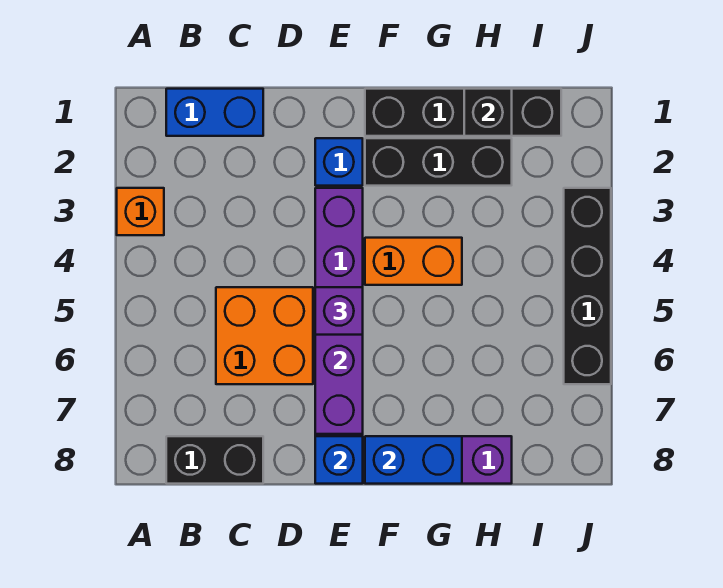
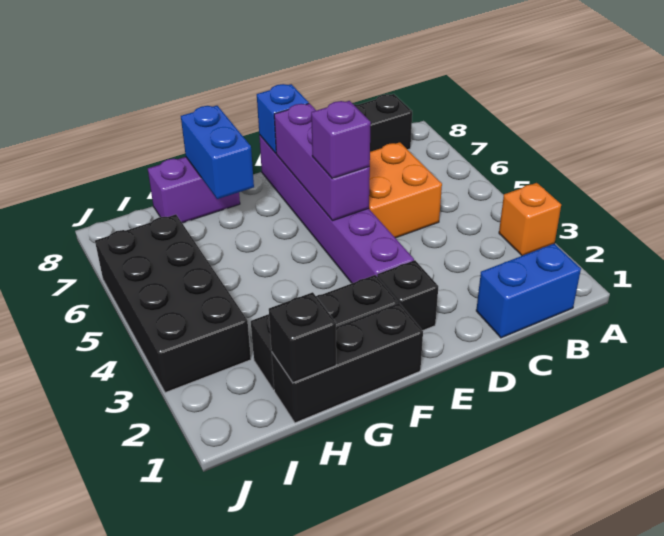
blue 1x1 brick [315,138,363,186] -> black 1x1 brick [377,260,438,331]
black 1x4 brick [365,89,561,136] -> black 1x3 brick [272,303,423,423]
orange 1x2 brick [365,238,462,285] -> none
blue 1x2 brick [365,436,462,484] -> blue 1x2 brick turned to [181,106,254,199]
black 1x4 brick [564,188,611,384] -> black 2x4 brick [95,214,251,393]

